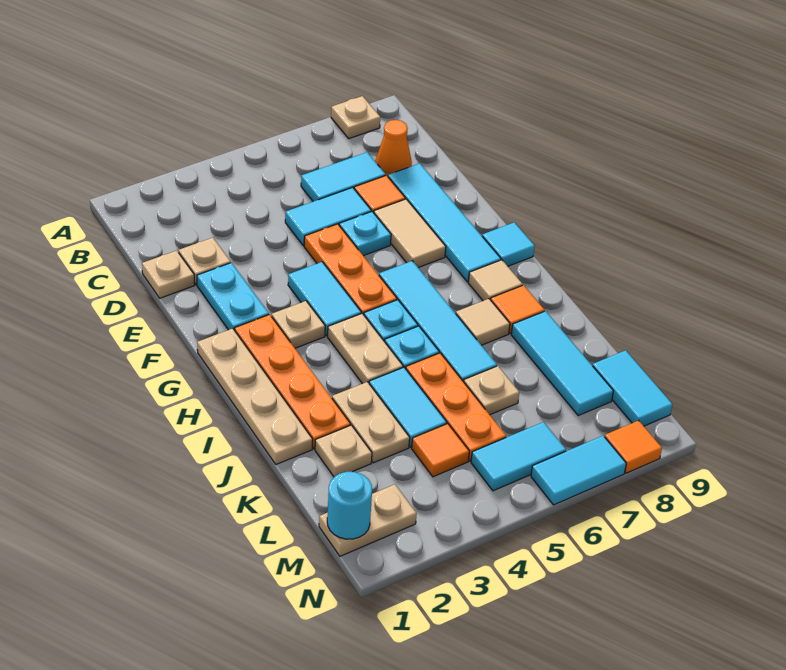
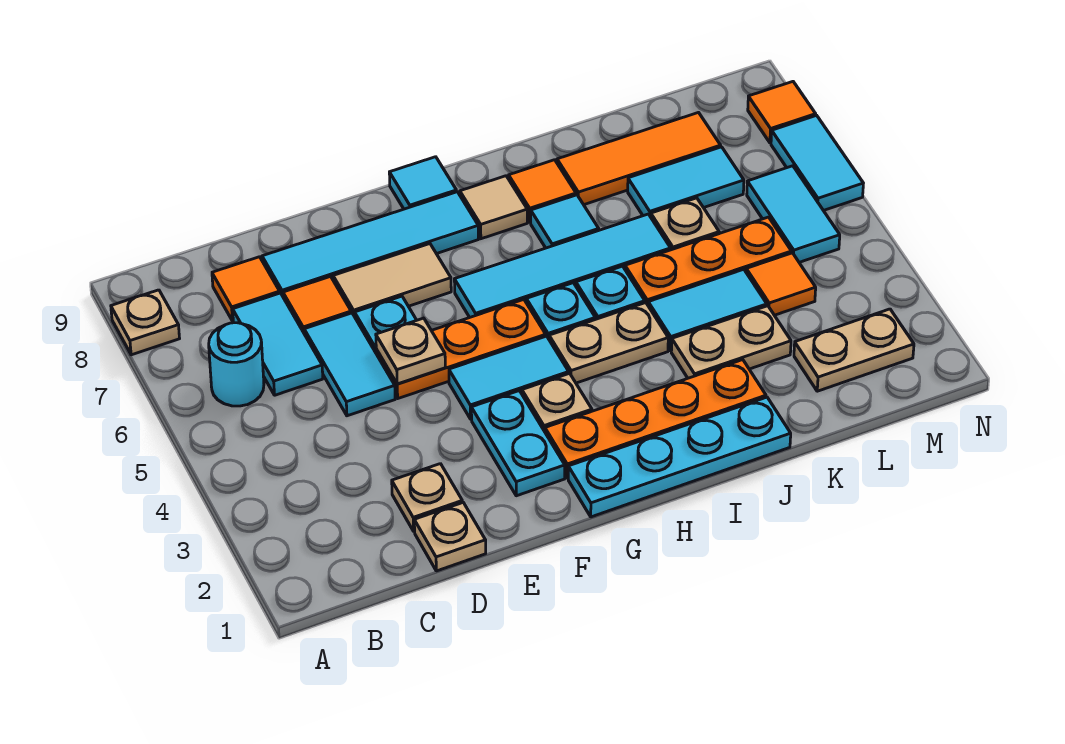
orange 1x1 cone [375,120,412,176] -> orange 1x1 tile [212,257,280,321]
cyan 1x2 plate [197,263,269,330] -> cyan 1x2 plate turned to [471,391,565,496]
tan 1x4 plate [197,328,313,464] -> cyan 1x4 plate [568,397,791,517]
tan 1x1 tile [456,299,510,345] -> cyan 1x1 tile [531,195,599,248]
cyan 1x3 tile [511,311,613,415] -> orange 1x3 tile [557,113,721,205]
tan 1x1 plate [315,425,372,477] -> tan 1x1 plate moved to [376,318,445,384]
cyan 1x2 tile [593,350,672,426] -> cyan 1x2 tile moved to [628,147,744,217]
tan 1x2 plate [319,484,417,556] -> tan 1x2 plate turned to [794,309,914,391]
cyan 1x1 round brick [327,472,372,539] -> cyan 1x1 round brick moved to [209,323,264,406]

